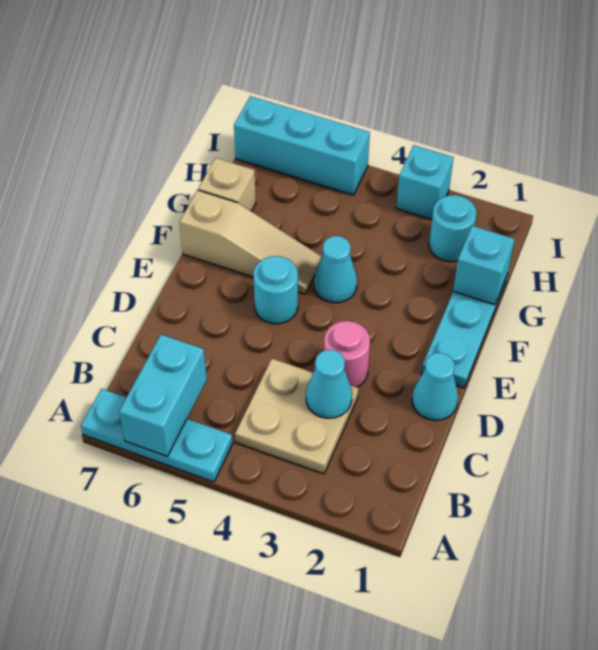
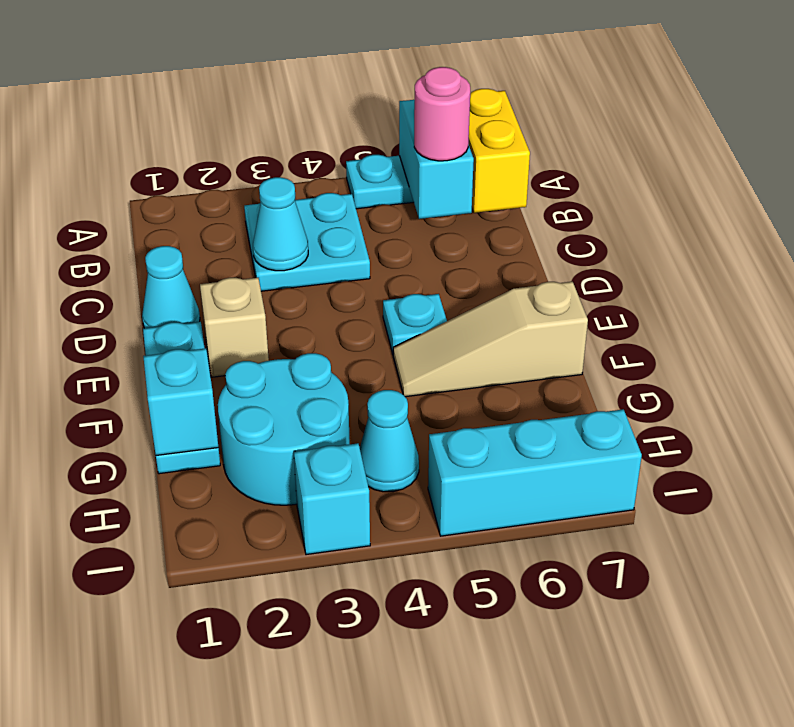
none -> yellow 1x2 brick [469,89,530,213]
tan 2x2 plate [235,359,358,474] -> cyan 2x2 plate [244,193,370,291]
pink 1x1 round brick [324,321,370,387] -> pink 1x1 round brick moved to [414,67,470,161]
cyan 1x1 round brick [253,256,298,324] -> cyan 1x1 plate [383,294,447,354]
cyan 1x1 cone [314,236,357,303] -> cyan 1x1 cone moved to [360,390,419,492]
tan 1x1 brick [198,158,256,211] -> tan 1x1 brick moved to [200,278,269,377]
cyan 1x1 round brick [429,195,477,262] -> cyan 2x2 round brick [218,353,350,505]

